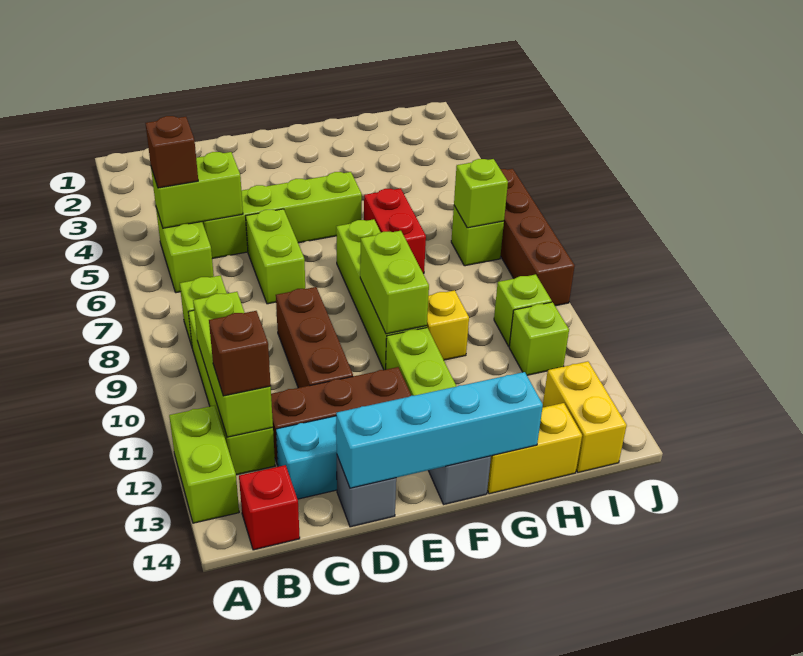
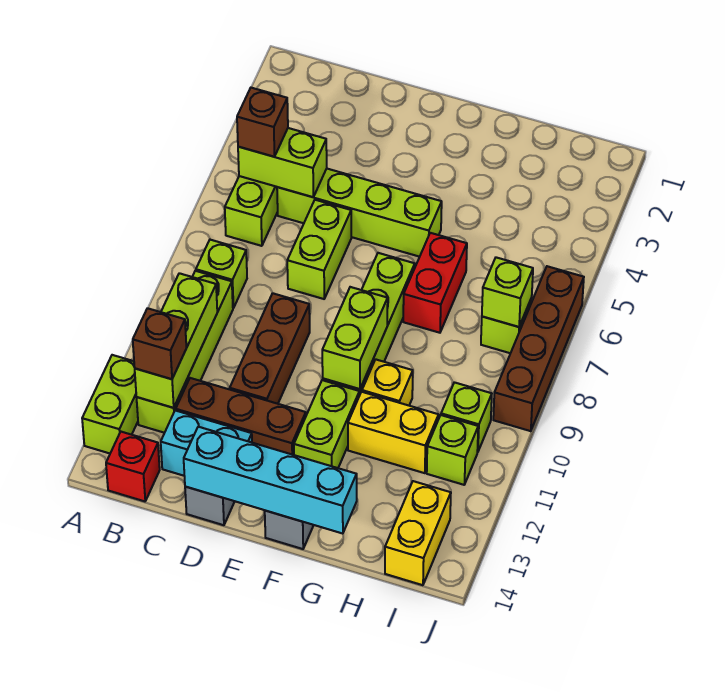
yellow 1x2 brick [487,403,582,494] -> yellow 1x2 brick moved to [348,392,439,473]

